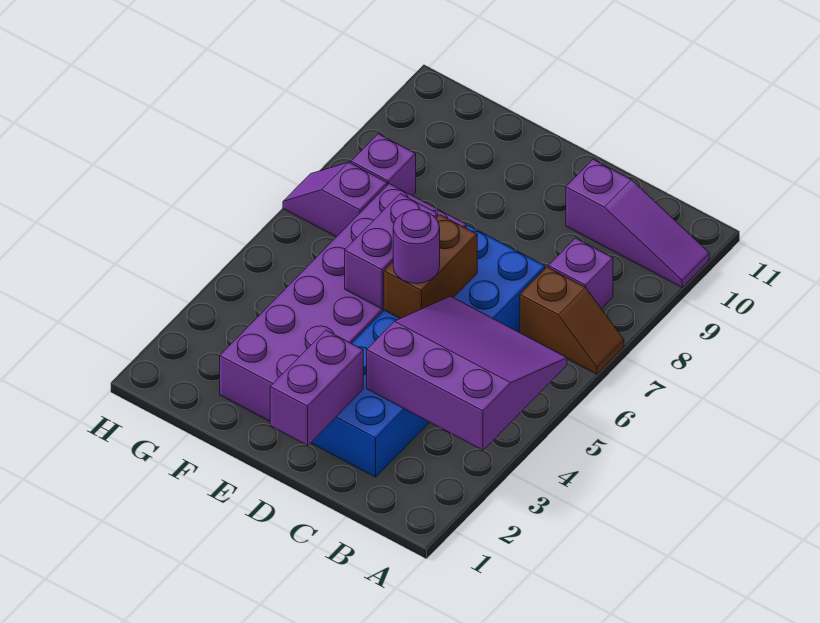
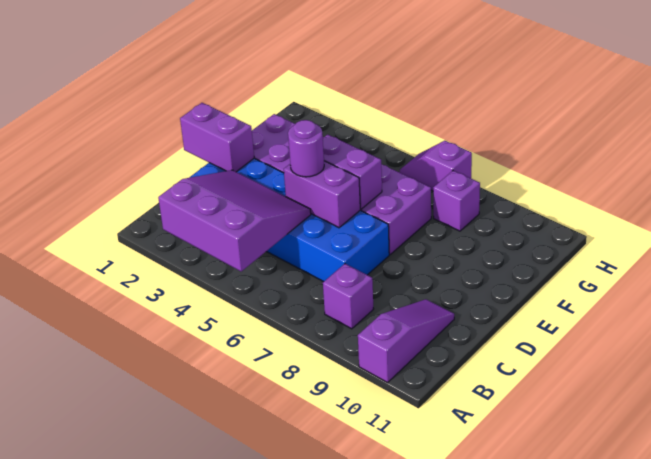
purple 3x3 slope [367,296,567,450] -> purple 3x3 slope turned to [158,170,311,271]
brown 1x2 slope [520,267,624,374] -> none
purple 1x3 slope [566,160,709,287] -> purple 1x3 slope turned to [358,299,454,383]
brown 1x2 brick [384,215,477,319] -> purple 1x2 brick [284,161,360,228]
purple 1x2 slope [283,162,387,237] -> purple 1x2 slope turned to [400,141,472,191]

